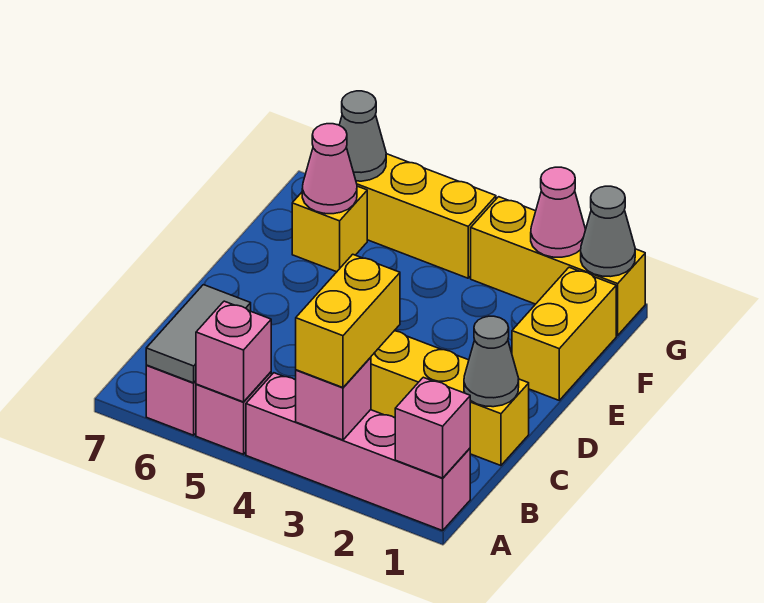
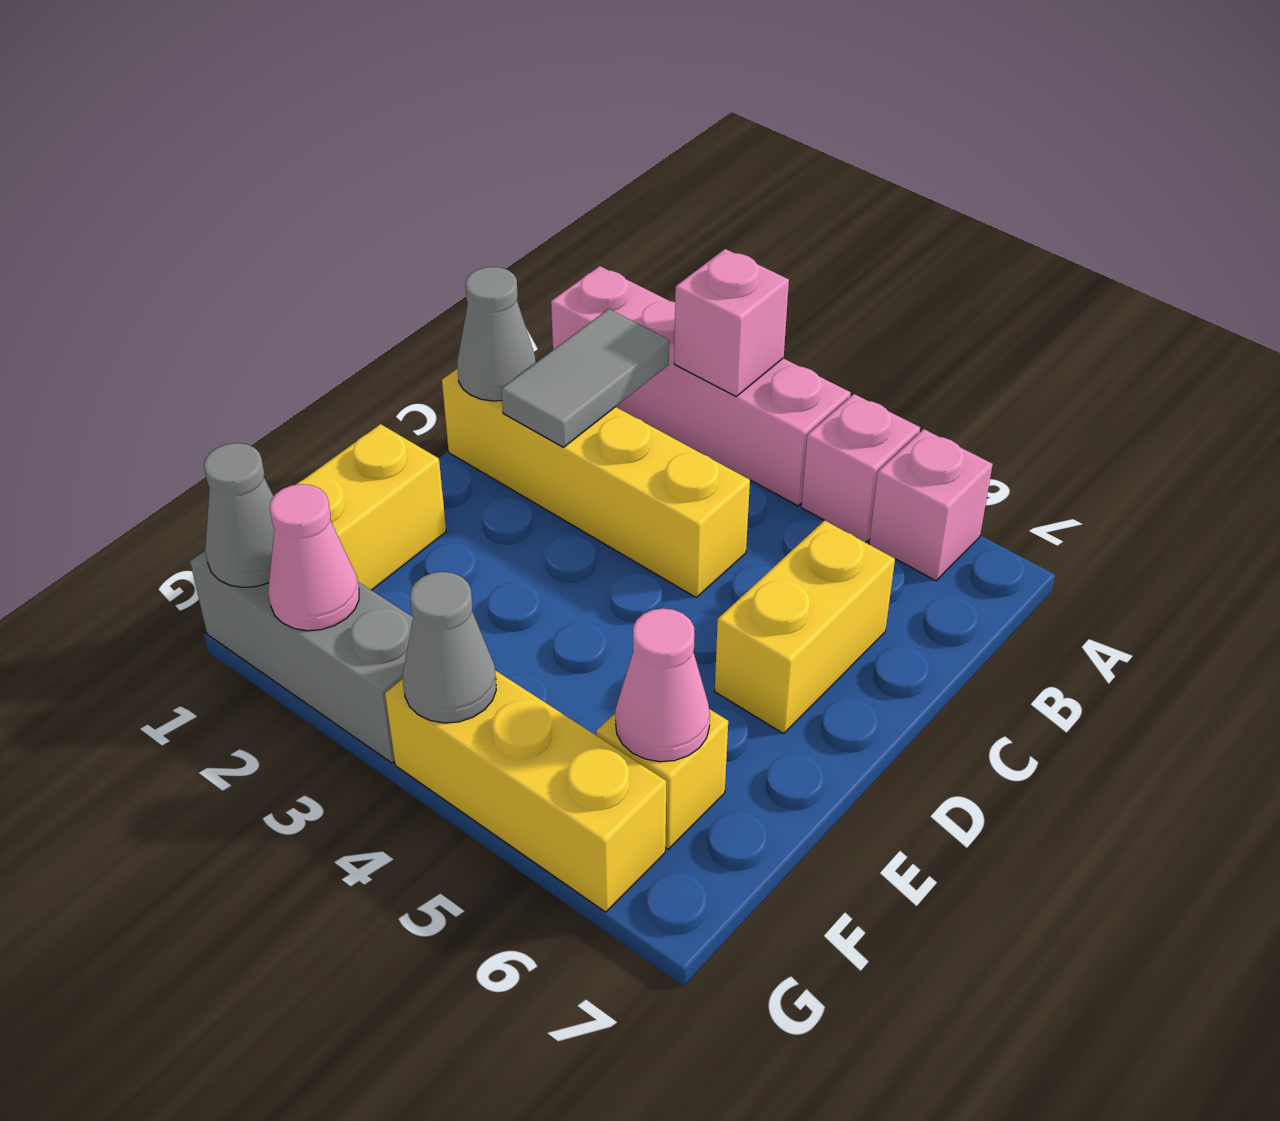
pink 1x1 brick [395,377,470,478] -> none
yellow 1x2 brick [296,254,400,388] -> yellow 1x2 brick moved to [715,520,895,734]
pink 1x1 brick [196,301,271,402] -> none
grey 1x2 tile [146,285,251,383] -> grey 1x2 tile moved to [501,309,669,447]
yellow 1x3 brick [471,197,645,335] -> grey 1x3 brick [190,551,413,763]
grey 1x1 cone [339,91,386,181] -> grey 1x1 cone moved to [403,572,496,723]

